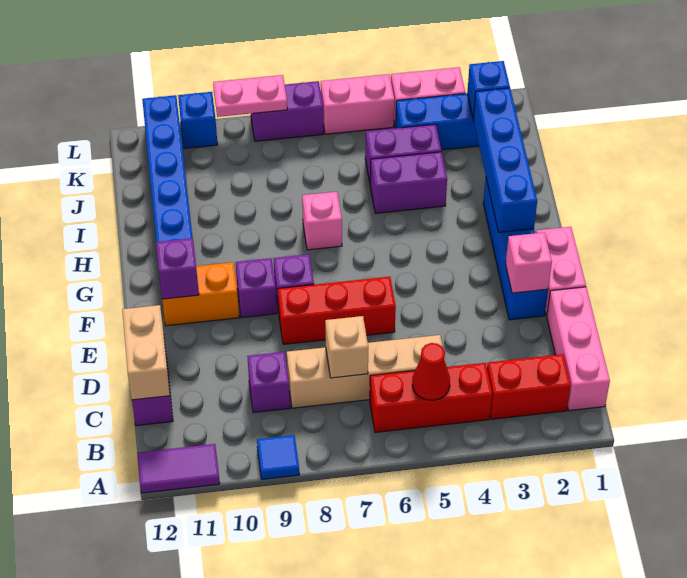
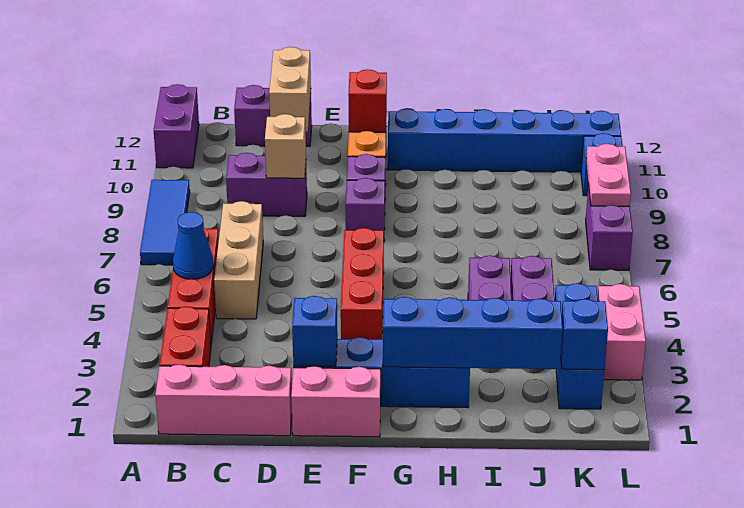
blue 1x1 tile [257,435,299,479] -> blue 1x3 tile [140,180,190,265]
purple 1x2 tile [138,444,220,493] -> purple 1x2 brick [154,84,199,168]
red 1x1 cone [412,343,450,400] -> blue 1x1 cone [173,212,214,279]
tan 1x4 brick [287,335,446,408] -> tan 1x3 brick [214,201,263,319]
tan 1x1 brick [325,316,368,378] -> tan 1x1 brick moved to [265,114,306,178]
purple 1x1 brick [247,352,290,413] -> purple 1x2 brick [226,153,307,216]
tan 1x2 brick [122,305,170,400] -> tan 1x2 brick turned to [269,47,311,131]
pink 1x1 brick [506,232,552,293] -> blue 1x1 brick [292,296,337,366]
red 1x3 brick [278,277,396,344] -> red 1x3 brick moved to [341,228,384,339]
purple 1x1 brick [156,238,199,299] -> red 1x1 brick [348,70,387,132]
pink 1x1 brick [302,192,342,250] -> none
pink 1x2 brick [321,74,394,134] -> none

